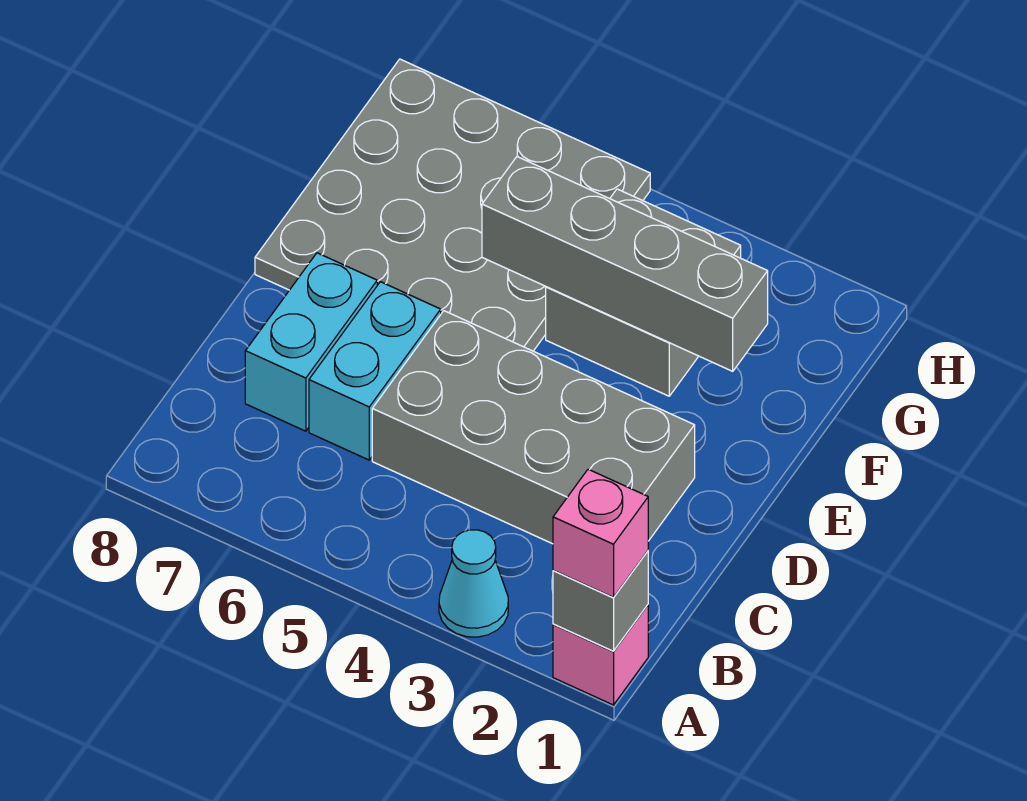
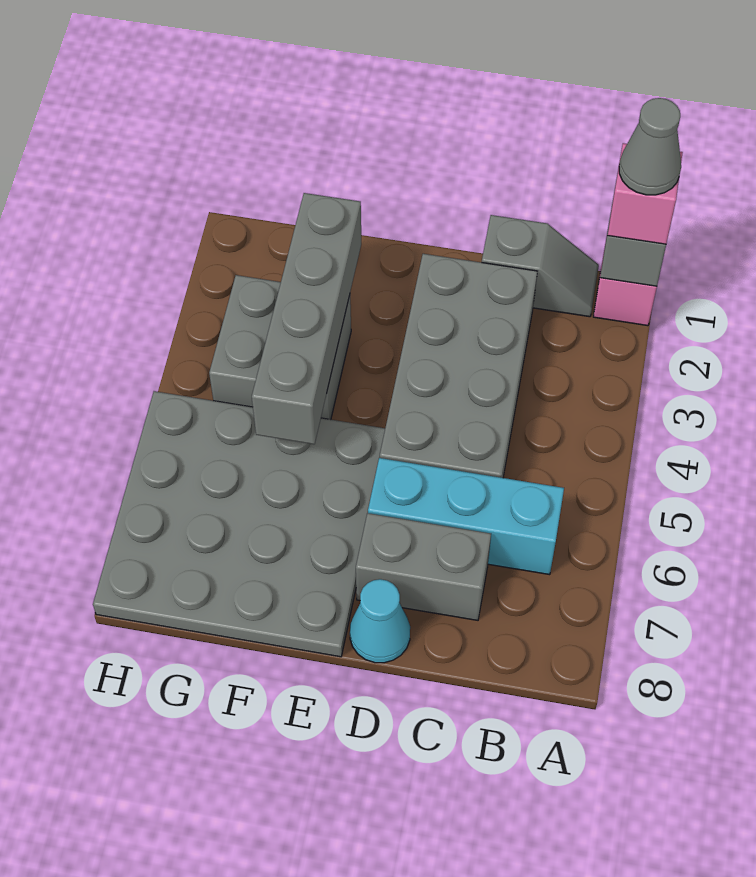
none -> grey 1x1 cone [619,98,681,195]
cyan 1x1 cone [439,530,508,637] -> cyan 1x1 cone moved to [350,579,410,663]
none -> grey 1x2 slope [482,215,599,317]
cyan 1x2 brick [309,282,441,460] -> cyan 1x3 brick [368,458,564,575]
cyan 1x2 brick [245,253,377,431] -> grey 1x2 brick [356,513,491,620]

